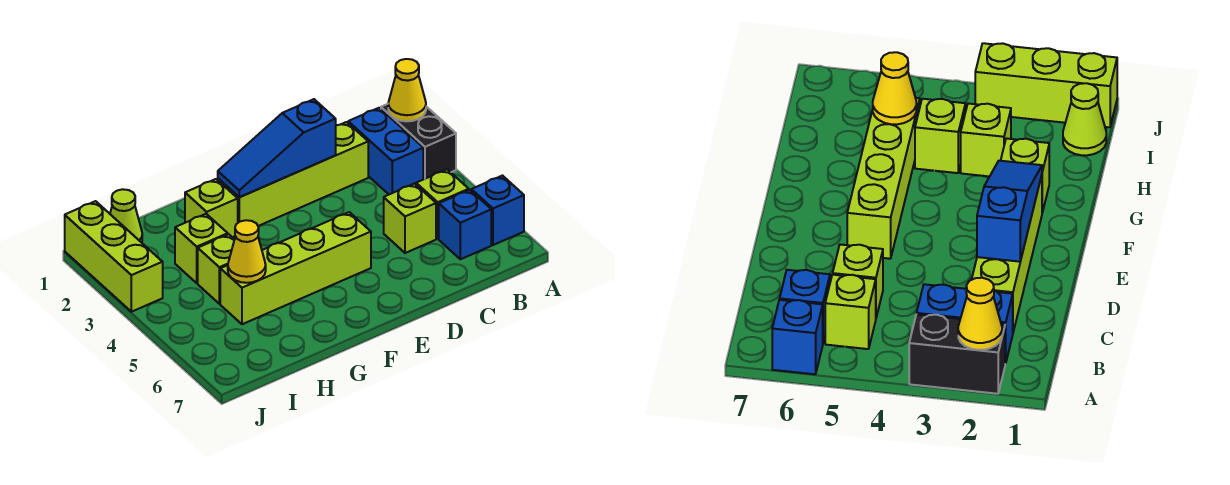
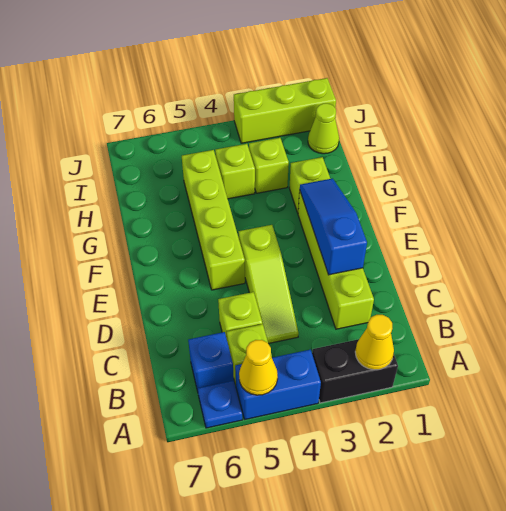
blue 1x1 brick [471,176,524,245] -> blue 1x1 plate [198,381,243,428]
blue 1x2 brick [348,108,423,194] -> blue 1x2 brick moved to [235,350,321,419]
none -> lime 1x3 slope [239,225,299,344]
yellow 1x1 cone [228,220,266,283] -> yellow 1x1 cone moved to [239,340,278,395]

